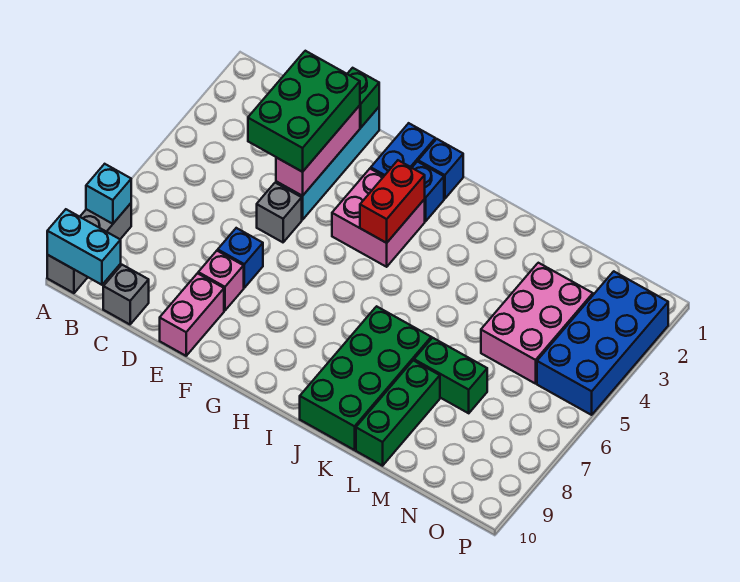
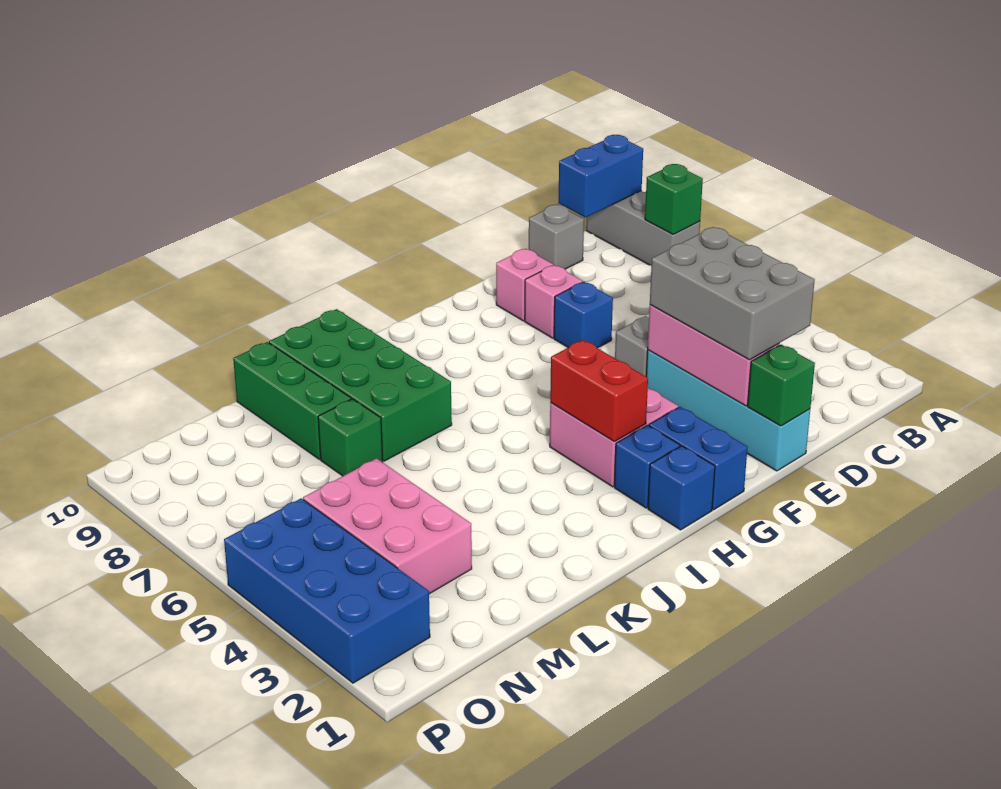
cyan 1x1 brick [86,164,131,224] -> green 1x1 brick [645,164,703,234]
cyan 1x2 brick [47,209,121,285] -> blue 1x2 brick [558,135,643,218]
green 2x3 brick [248,51,360,172] -> grey 2x3 brick [650,227,815,360]
pink 1x2 brick [160,273,224,356] -> pink 1x1 brick [496,249,553,321]
green 1x2 brick [414,338,487,413] -> green 1x1 brick [318,399,383,476]

